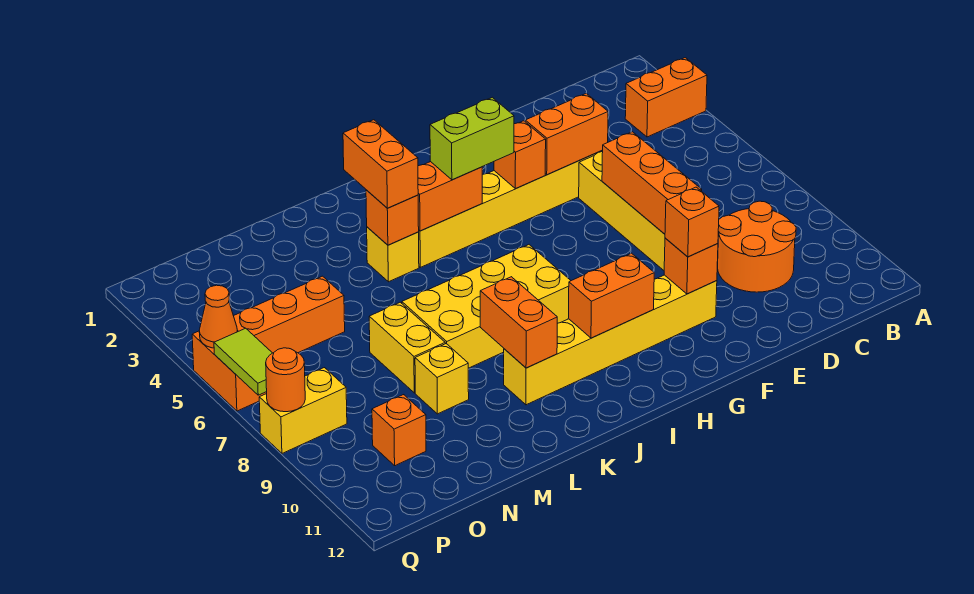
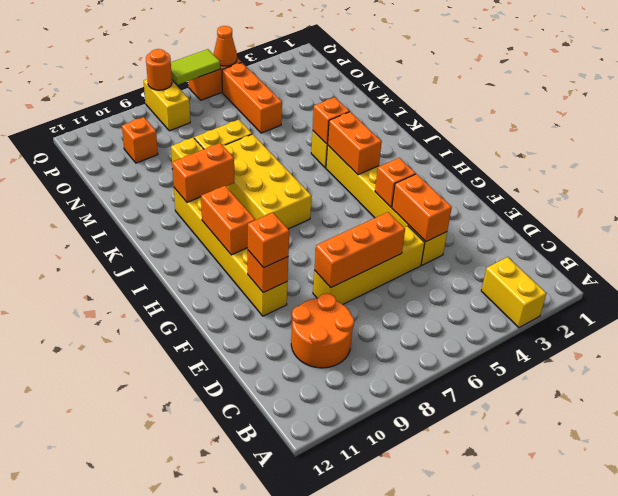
orange 1x2 brick [625,58,707,137] -> yellow 1x2 brick [481,257,546,328]
lime 1x2 brick [430,97,514,180] -> none
orange 1x2 brick [343,120,418,208] -> none

